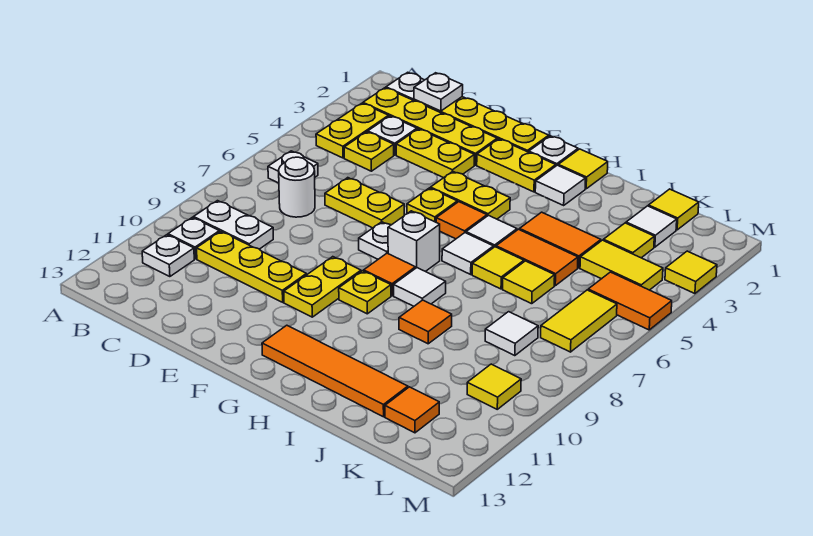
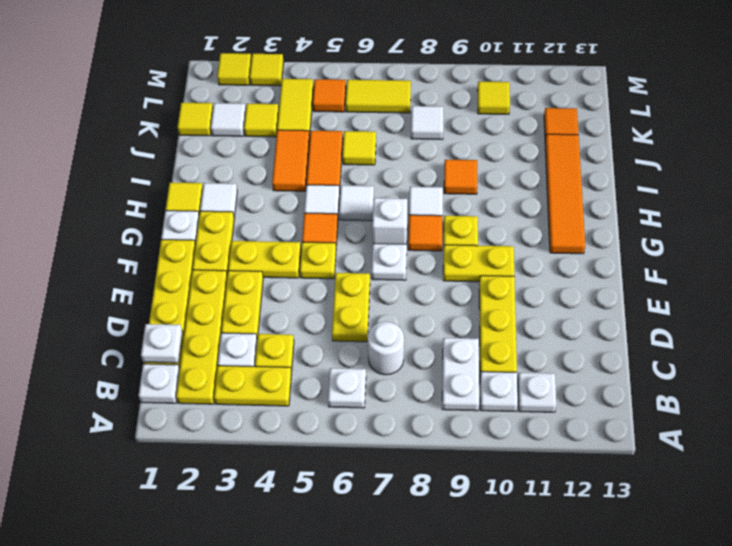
yellow 1x2 plate [431,171,510,219] -> yellow 1x2 plate turned to [228,241,301,278]
yellow 1x1 tile [472,247,524,289] -> yellow 1x1 tile moved to [217,53,251,85]
orange 1x2 tile [588,272,672,330] -> orange 1x1 tile [313,79,346,112]

